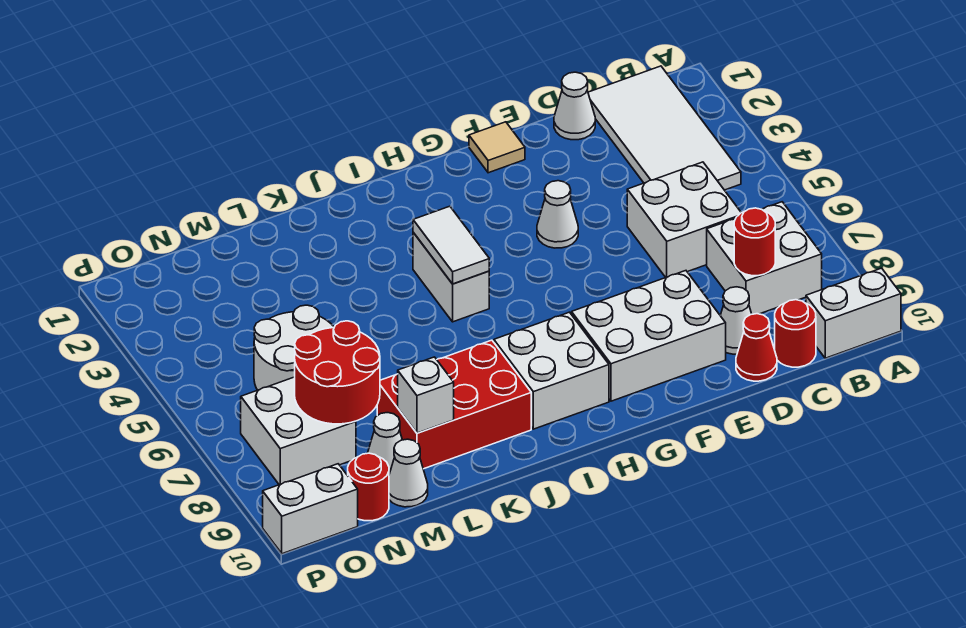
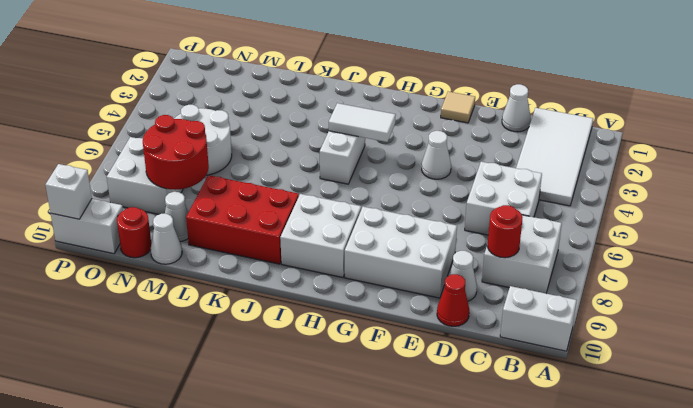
red 1x1 round brick [775,300,816,367] -> none
white 1x2 tile [413,206,489,284] -> white 1x2 tile turned to [329,103,396,142]
white 1x1 brick [398,357,454,433] -> white 1x1 brick moved to [45,164,92,219]

